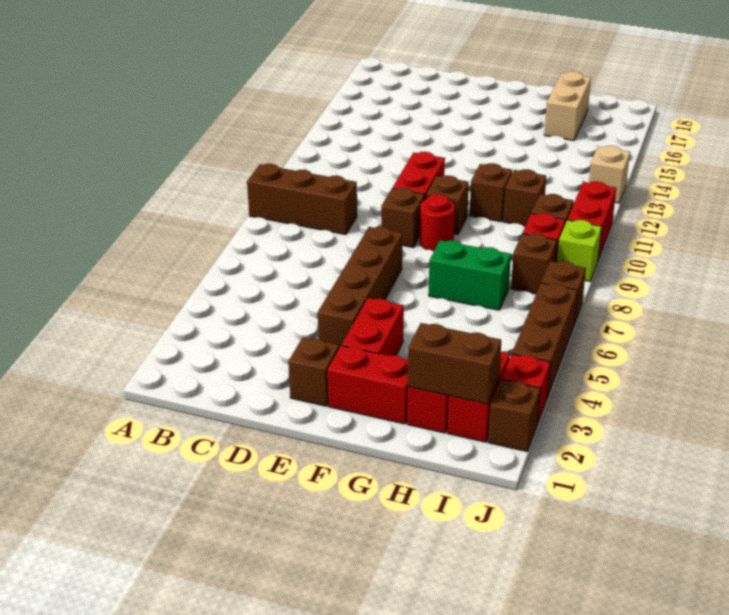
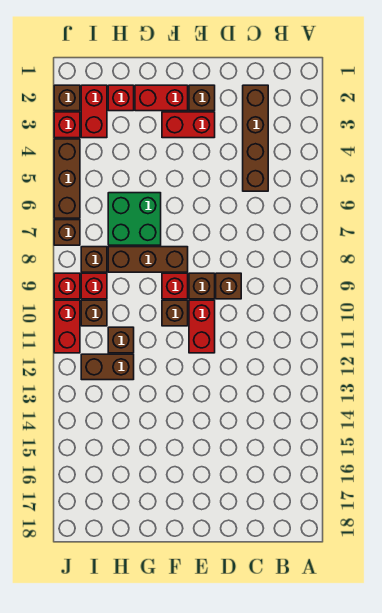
brown 1x3 brick [247,164,357,235] -> brown 1x3 brick moved to [108,247,188,272]
brown 1x4 brick [318,227,402,348] -> brown 1x4 brick moved to [243,85,268,191]
red 1x2 brick [342,298,404,356] -> red 1x2 brick turned to [162,112,215,138]
red 1x1 round brick [420,194,455,251] -> red 1x1 brick [162,273,188,299]
green 1x2 brick [429,240,511,310] -> green 2x2 brick [108,193,161,245]
brown 1x1 brick [469,163,512,222] -> brown 1x1 brick moved to [216,273,241,299]
brown 1x2 brick [408,323,501,404] -> brown 1x2 brick moved to [81,354,134,380]
tan 1x2 brick [544,71,591,140] -> none
lime 1x1 brick [557,220,602,281] -> red 1x1 brick [54,273,80,299]
tan 1x1 brick [589,146,630,203] -> none

